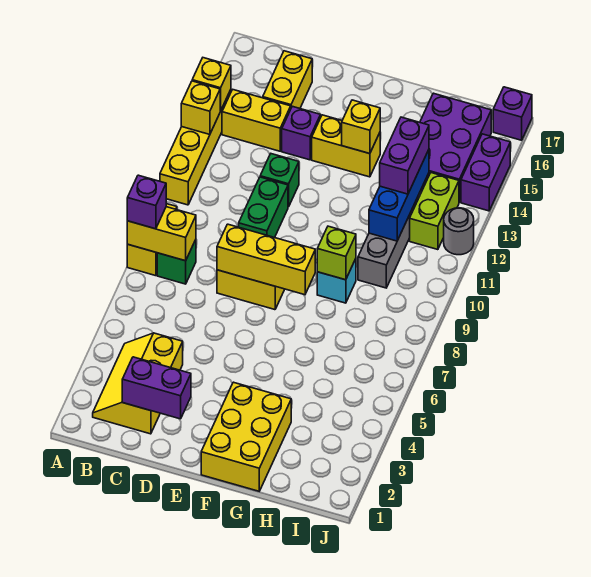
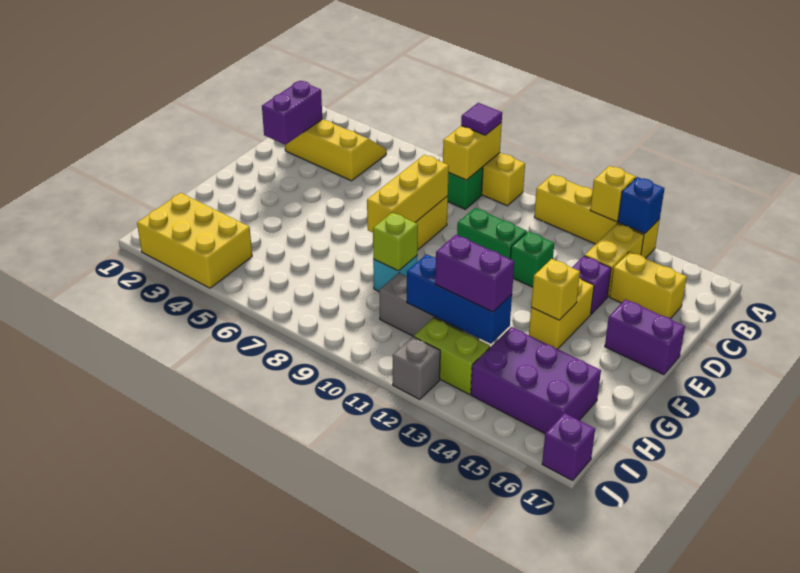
purple 1x1 brick [127,175,166,229] -> purple 1x1 tile [461,103,502,135]
yellow 1x1 brick [192,58,231,111] -> blue 1x1 brick [618,177,665,234]
yellow 2x3 brick [201,382,291,491] -> yellow 2x3 brick moved to [137,193,252,288]
grey 1x1 round brick [444,208,474,255] -> grey 1x1 brick [393,337,440,400]
purple 1x2 brick [461,134,510,211] -> purple 1x2 brick moved to [605,299,685,375]

